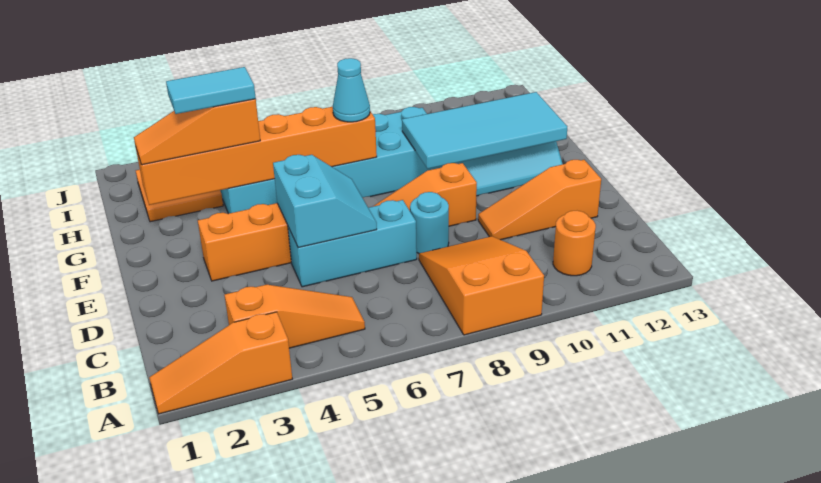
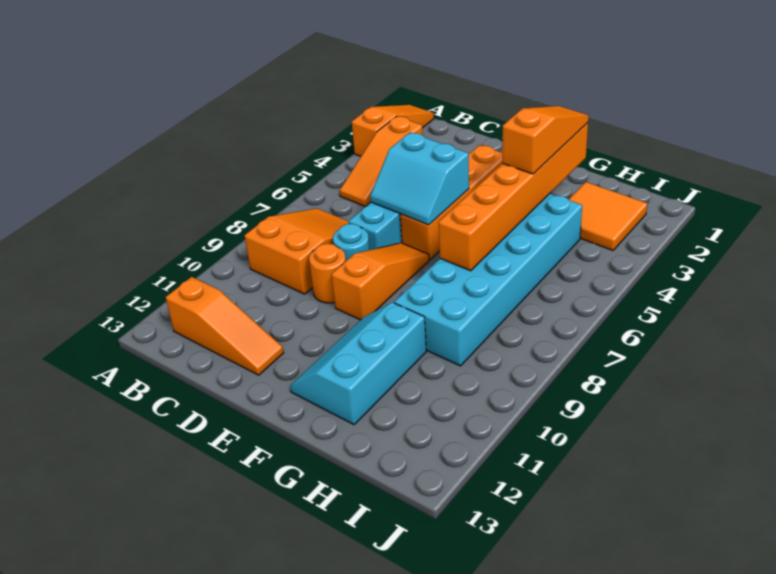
orange 2x3 slope [419,236,544,335] -> orange 2x3 slope turned to [245,208,349,294]
orange 1x1 round brick [553,211,596,276] -> orange 1x1 round brick moved to [309,244,346,303]
orange 1x3 slope [478,160,601,240] -> orange 1x3 slope turned to [166,277,284,375]
cyan 2x4 tile [402,92,567,169] -> none
cyan 1x2 tile [166,67,256,114] -> none
cyan 1x1 cone [333,58,370,122] -> none

